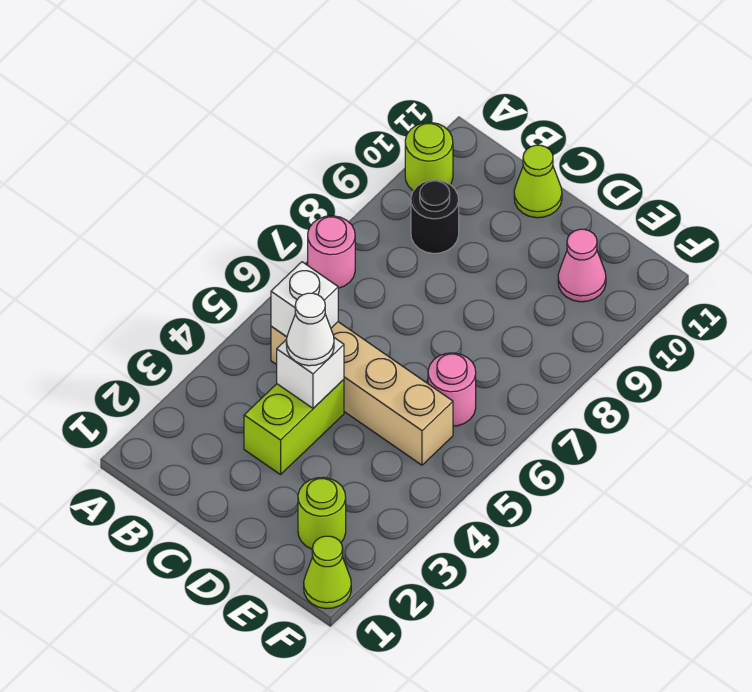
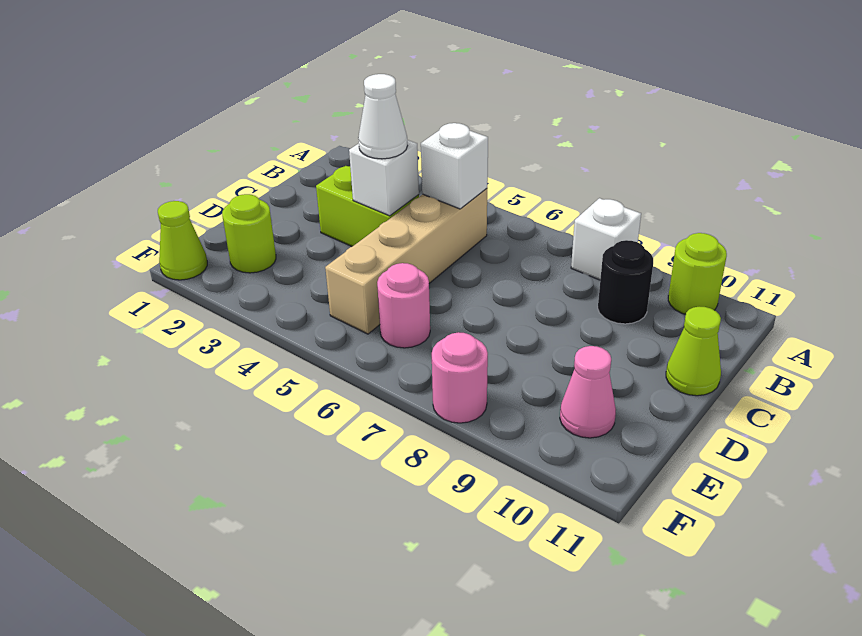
pink 1x1 round brick [308,216,355,288] -> pink 1x1 round brick moved to [432,332,488,423]
none -> white 1x1 brick [571,198,641,280]

